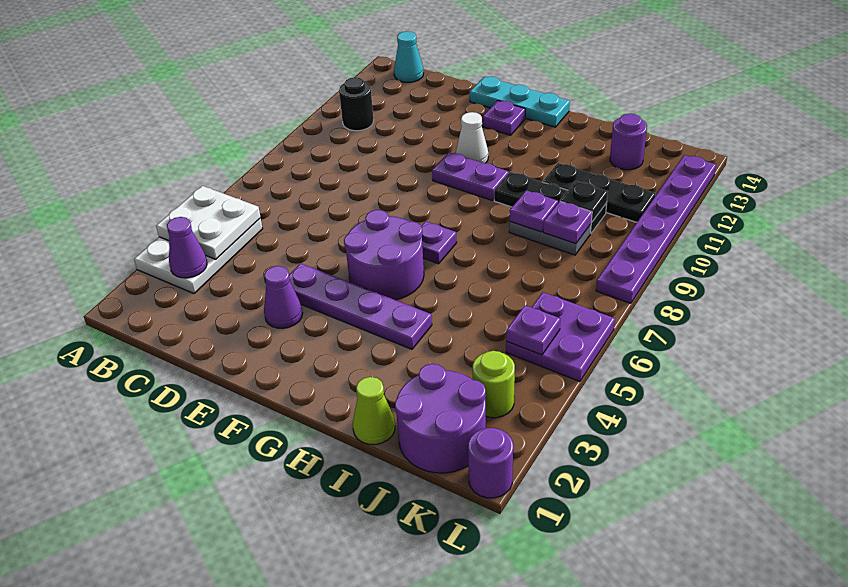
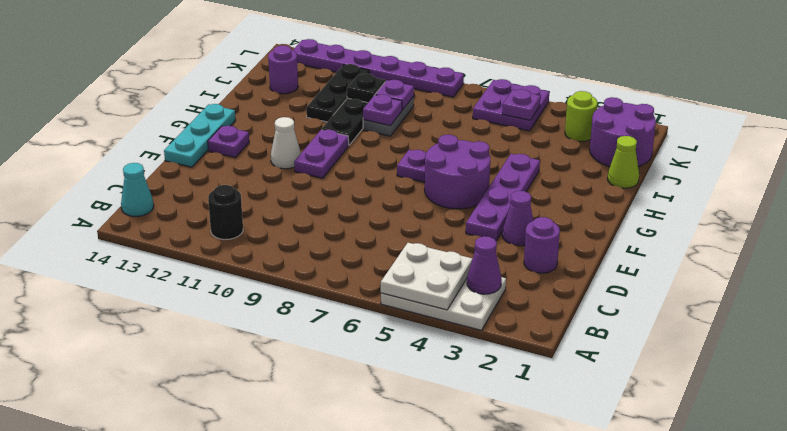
purple 1x1 round brick [468,428,513,498] -> purple 1x1 round brick moved to [524,217,560,273]

